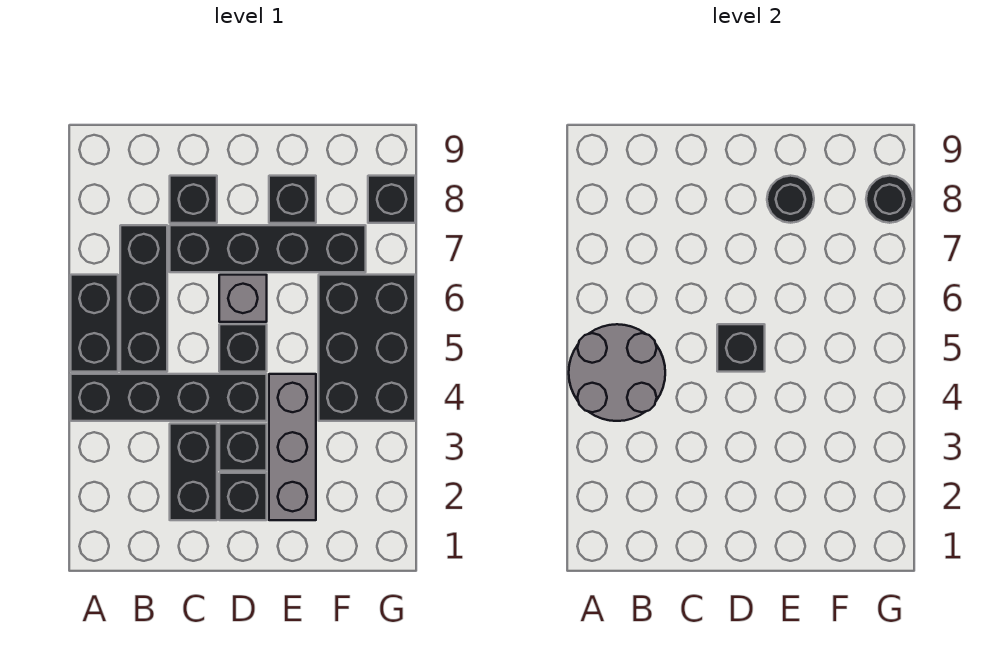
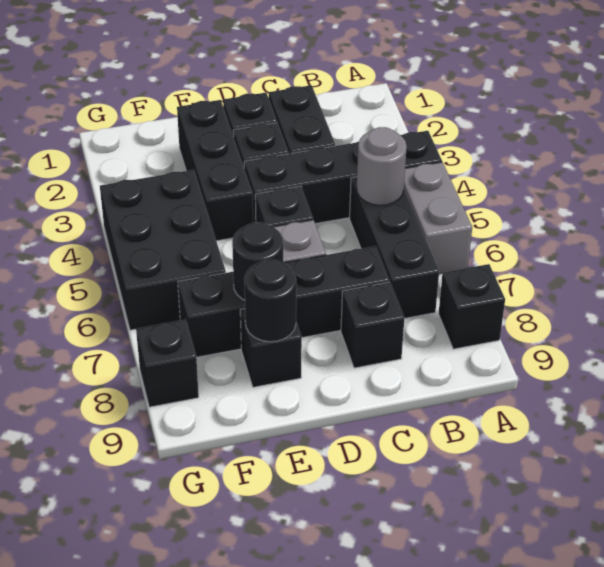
grey 2x2 round brick [569,324,665,421] -> grey 1x1 round brick [357,127,407,205]
black 1x2 brick [71,275,118,372] -> grey 1x2 brick [404,162,472,274]
black 1x1 brick [717,324,765,372] -> black 1x1 brick moved to [439,264,505,349]
grey 1x3 brick [269,374,316,520] -> black 1x3 brick [177,100,253,241]
black 1x1 round brick [866,176,913,223] -> black 1x1 round brick moved to [232,222,283,300]

